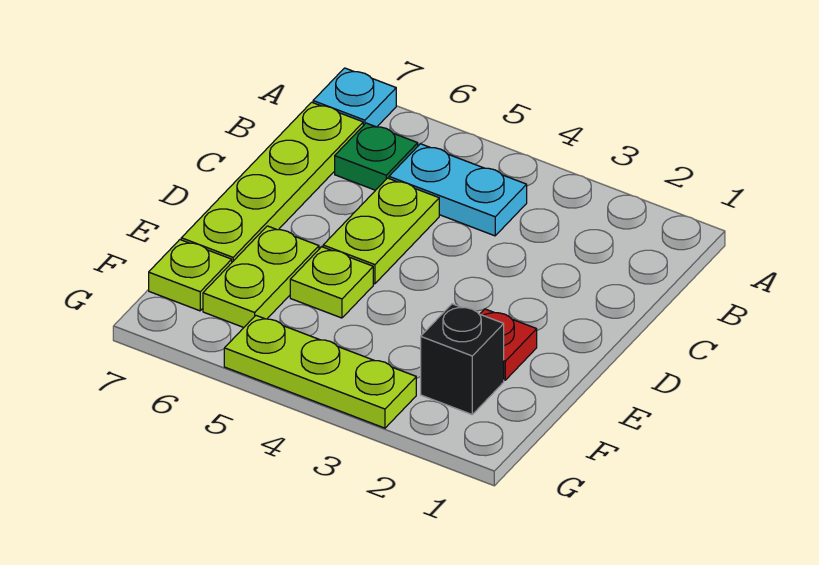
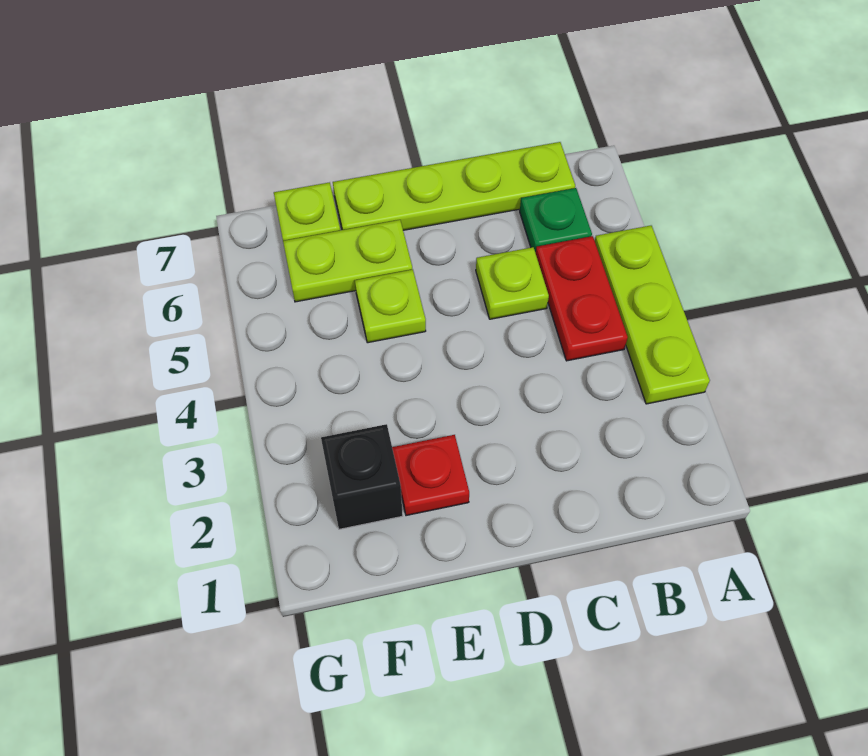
cyan 1x1 plate [313,68,396,127] -> none
cyan 1x2 plate [389,144,527,236] -> red 1x2 plate [536,236,628,361]
lime 1x2 plate [323,178,439,284] -> lime 1x1 plate [476,247,549,319]
lime 1x3 plate [224,316,416,428] -> lime 1x3 plate moved to [595,226,710,404]

